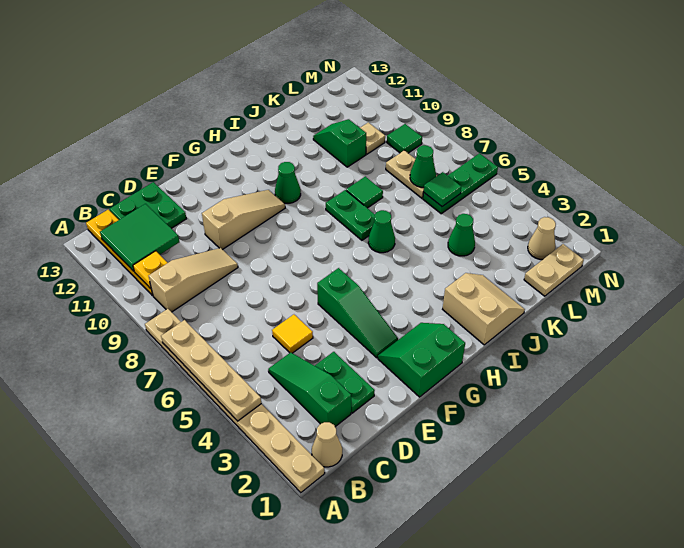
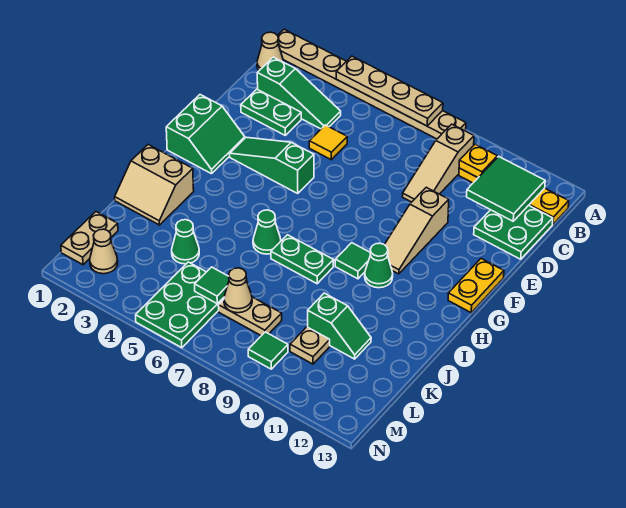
none -> yellow 1x2 plate [448,259,504,313]
green 1x1 tile [346,176,383,208] -> green 1x1 tile moved to [335,243,370,279]
green 1x3 plate [423,153,498,214] -> green 2x3 plate [136,262,224,348]
green 1x1 cone [410,145,436,187] -> tan 1x1 cone [224,268,252,313]

